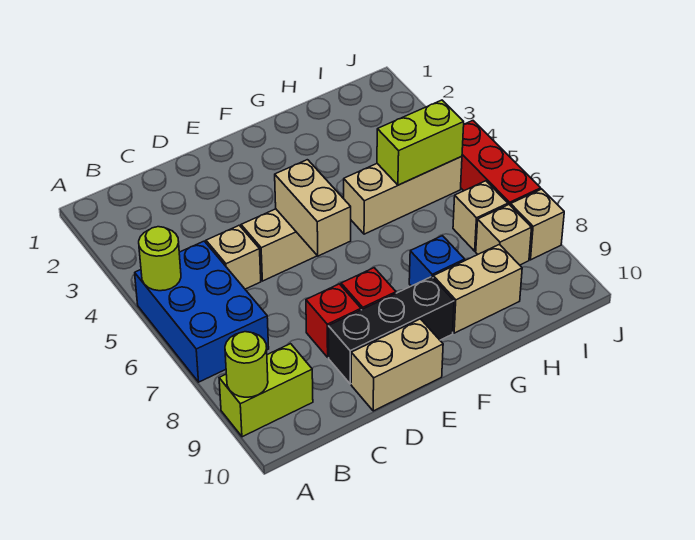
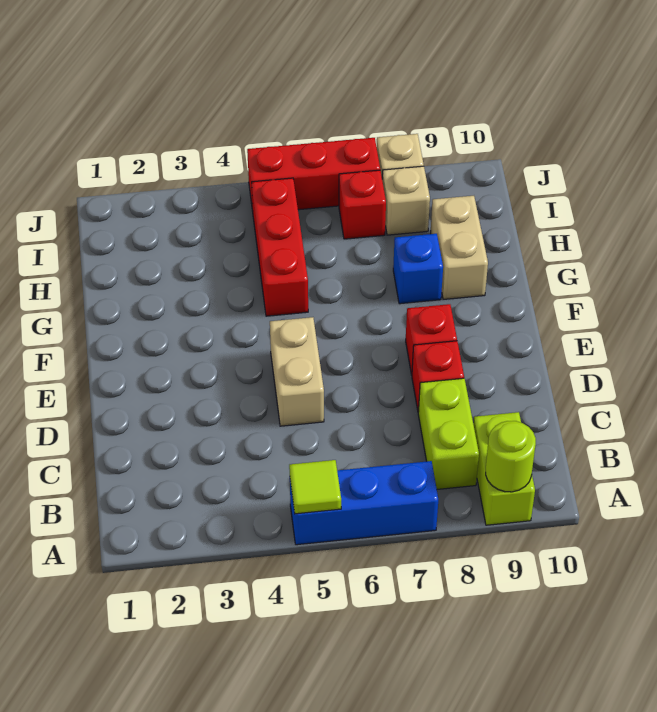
blue 2x3 brick [135,241,269,382] -> blue 1x3 brick [290,461,438,545]
lime 1x1 round brick [139,227,181,291] -> lime 1x1 tile [289,460,341,514]
tan 1x1 brick [206,225,261,289] -> none
black 1x3 brick [328,277,454,384] -> none
tan 1x2 brick [351,319,443,411] -> none
tan 1x2 brick [275,160,351,256] -> none
tan 1x3 brick [344,156,462,234] -> red 1x3 brick [252,178,308,316]
lime 1x2 brick [377,100,464,185] -> lime 1x2 brick moved to [418,378,479,489]
tan 1x1 brick [453,181,508,251] -> red 1x1 brick [339,170,386,239]

